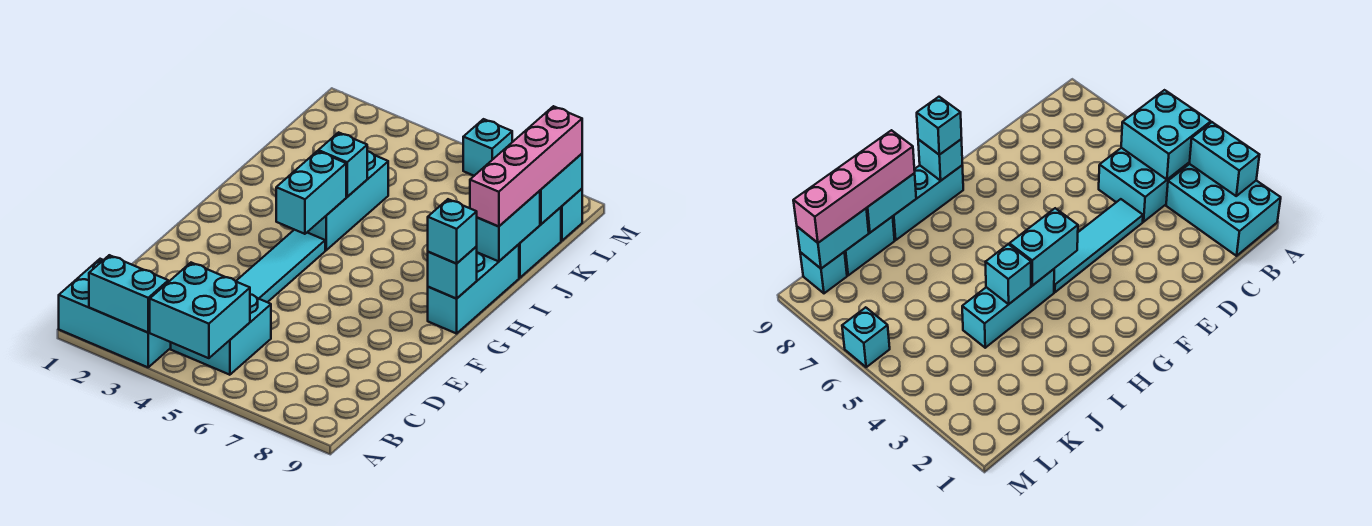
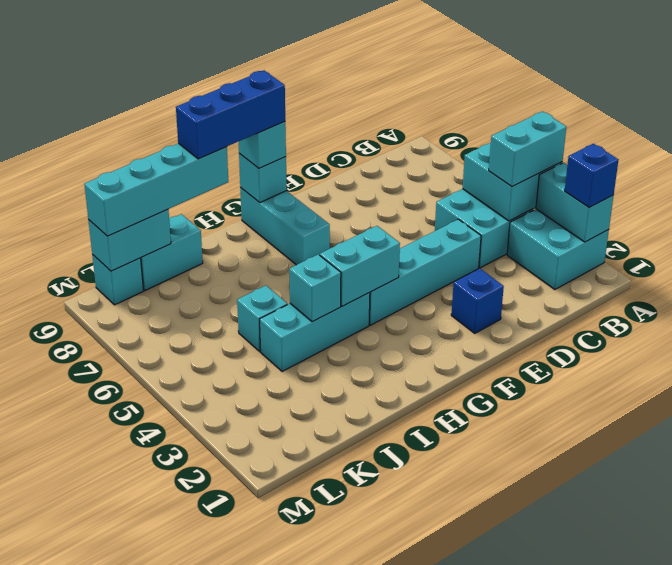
cyan 2x3 brick [59,259,171,367] -> cyan 2x2 brick [507,209,609,290]
none -> blue 1x1 brick [565,144,618,208]
cyan 1x4 tile [236,230,325,302] -> cyan 1x4 brick [369,219,481,325]
none -> blue 1x1 brick [451,268,504,333]
cyan 1x3 brick [428,244,519,334] -> cyan 1x3 brick turned to [240,188,330,265]
none -> blue 1x3 brick [176,70,285,159]
cyan 1x2 brick [476,191,540,261] -> cyan 1x2 brick moved to [489,111,566,187]
pink 1x4 brick [470,106,582,227] -> cyan 1x4 brick [84,143,228,236]
cyan 1x1 brick [463,119,512,176] -> cyan 1x1 brick moved to [237,286,287,351]

